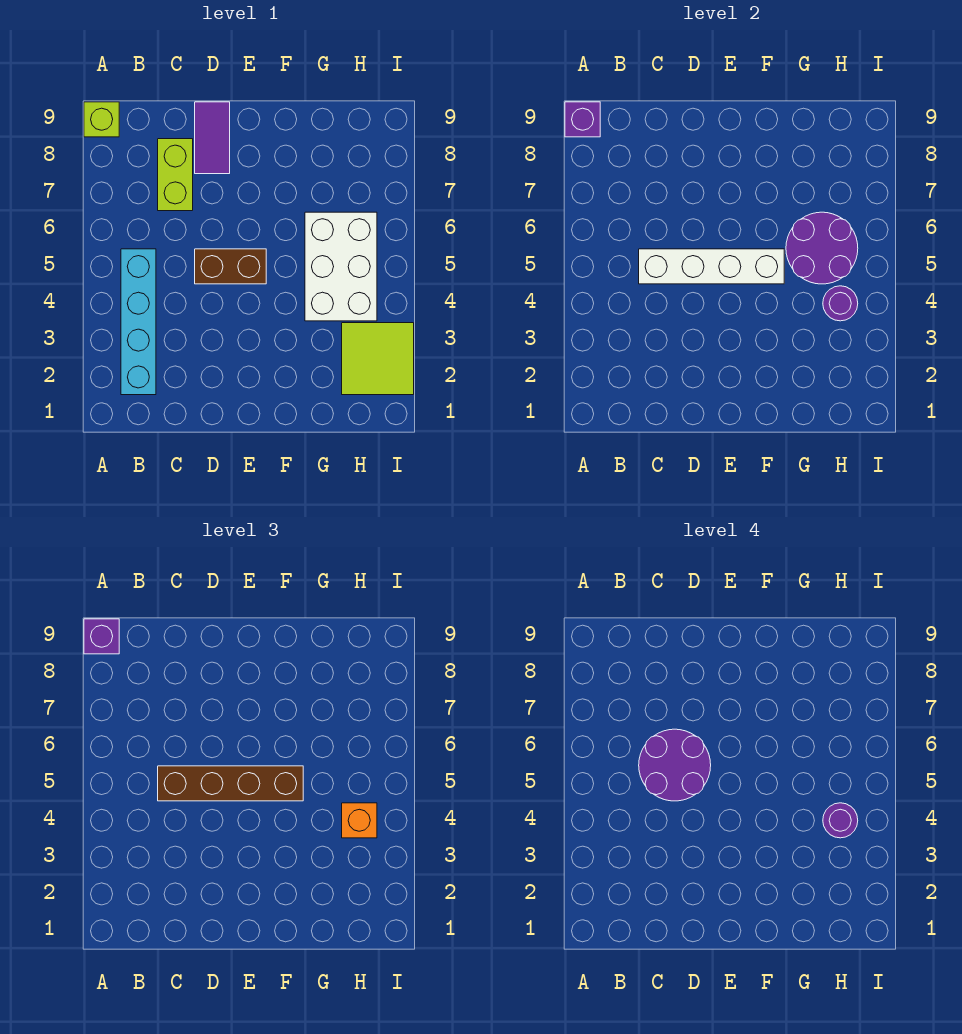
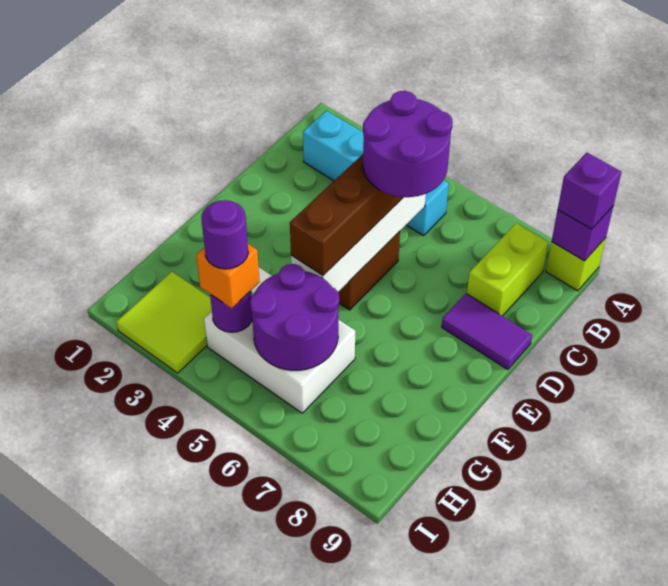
lime 1x2 brick [158,139,193,211] -> lime 1x2 brick turned to [467,223,548,316]

